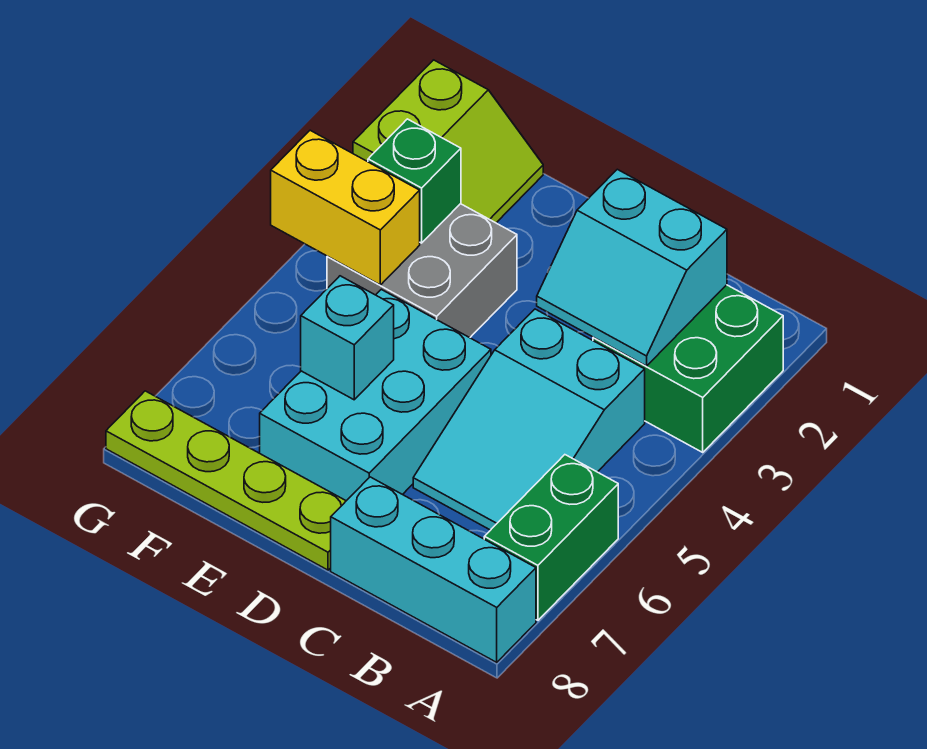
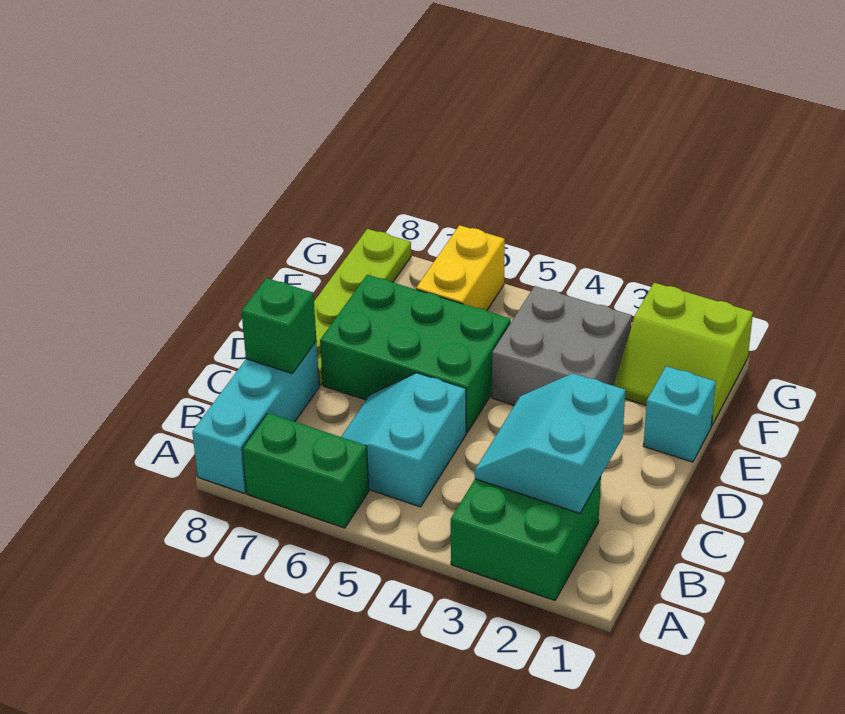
cyan 2x3 slope [413,309,645,530] -> cyan 2x2 slope [341,373,466,507]
cyan 2x3 brick [260,289,491,501] -> green 2x3 brick [320,275,511,433]
cyan 1x1 brick [301,276,394,400] -> cyan 1x1 brick moved to [643,366,716,462]
green 1x1 brick [368,119,461,243] -> green 1x1 brick moved to [241,278,316,374]
yellow 1x2 brick [271,130,420,285] -> yellow 1x2 brick moved to [416,225,505,310]

